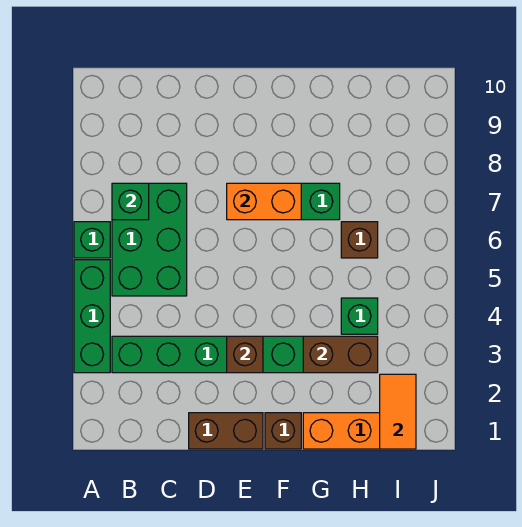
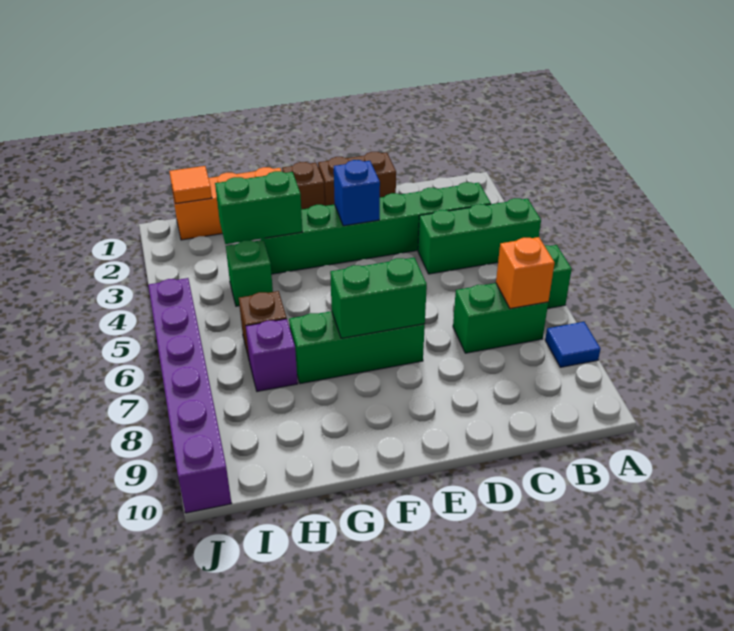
green 1x3 brick [74,260,110,373] -> green 1x3 brick turned to [418,198,541,274]
none -> blue 1x1 tile [545,322,600,367]
green 2x3 brick [112,183,187,296] -> green 1x2 brick [453,283,548,353]
green 1x1 brick [112,183,149,220] -> orange 1x1 brick [496,237,555,309]
brown 1x1 brick [227,336,263,373] -> blue 1x1 brick [334,160,380,226]
orange 1x2 brick [227,183,301,220] -> green 1x2 brick [330,257,427,338]
brown 1x2 brick [303,336,378,373] -> green 1x2 brick [215,171,302,244]
none -> purple 1x1 brick [246,319,298,391]
orange 1x2 tile [380,374,416,449] -> orange 1x1 tile [169,166,212,204]
none -> purple 1x6 brick [148,278,231,513]

